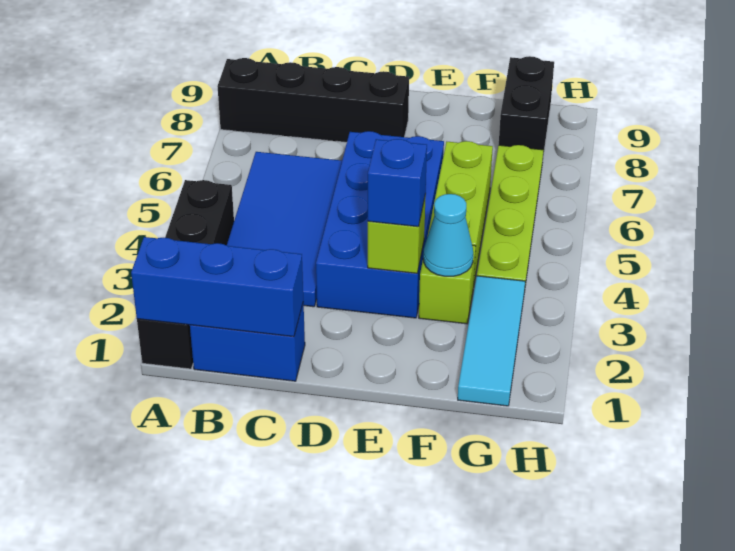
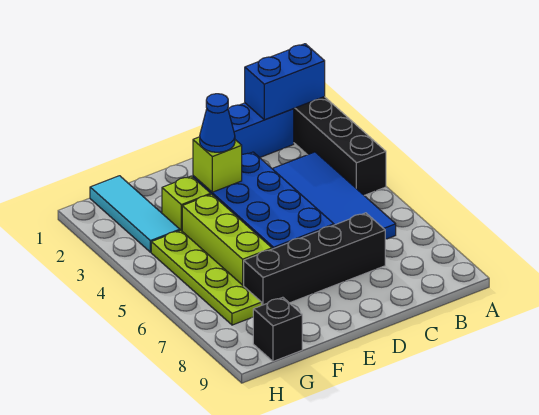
blue 1x3 brick [131,237,303,337] -> blue 1x2 brick [245,44,325,120]
black 1x4 brick [217,58,409,142] -> black 1x4 brick moved to [244,213,385,305]
blue 1x1 brick [368,139,427,227] -> blue 1x1 cone [200,94,235,152]
cyan 1x1 cone [423,194,473,276] -> none
black 1x2 brick [499,56,554,156] -> black 1x1 brick [253,297,302,361]

